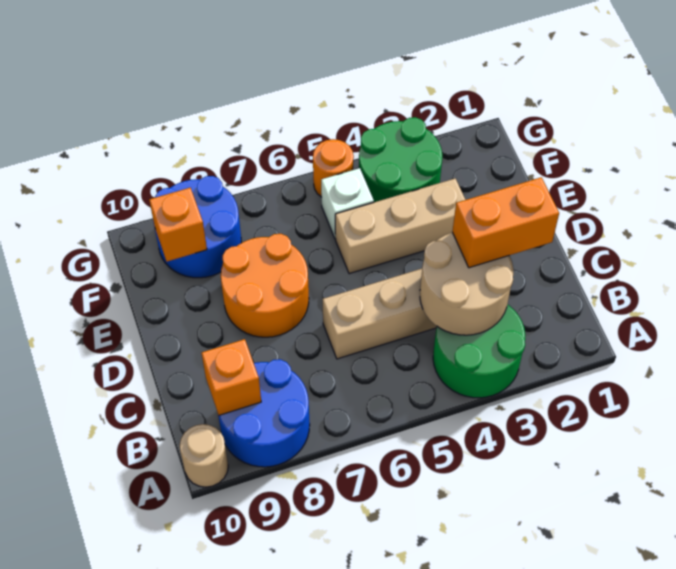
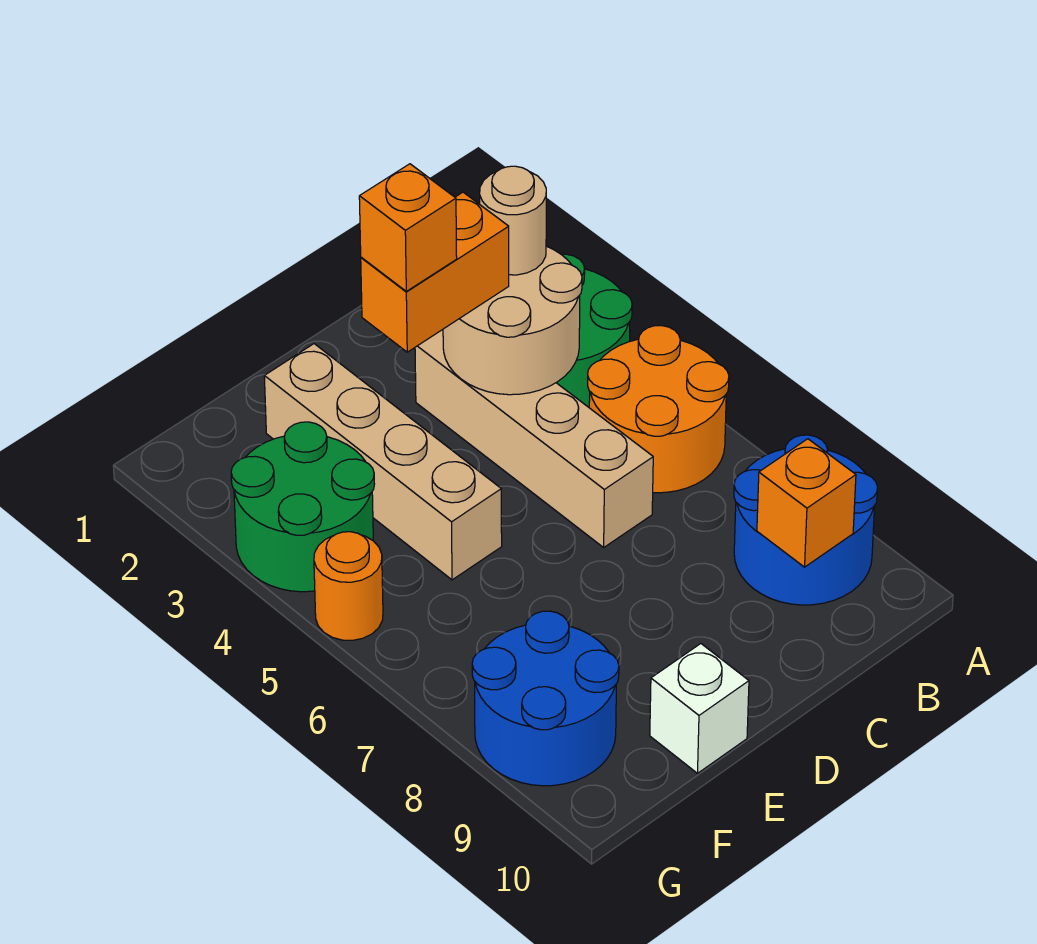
tan 1x1 round brick [180,424,228,487] -> tan 1x1 round brick moved to [480,166,546,275]
orange 1x2 brick [452,177,559,268] -> orange 1x2 brick turned to [361,192,509,352]
orange 2x2 round brick [221,234,309,337] -> orange 2x2 round brick moved to [588,326,729,493]
tan 1x3 brick [335,178,465,274] -> tan 1x4 brick [264,344,502,580]
white 1x1 brick [321,168,374,239] -> white 1x1 brick moved to [650,644,749,773]
orange 1x1 brick [149,188,207,261] -> orange 1x1 brick moved to [359,164,457,291]

